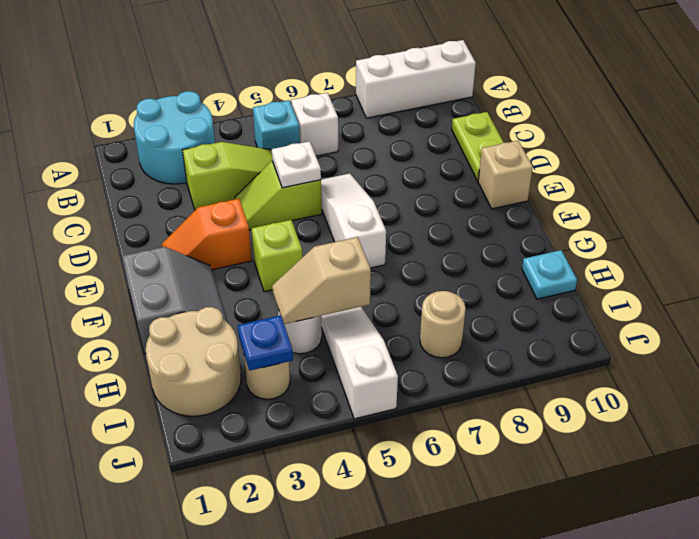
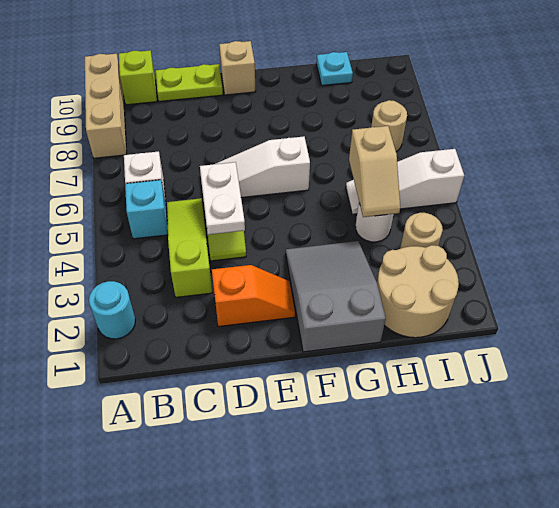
cyan 2x2 round brick [134,91,215,184] -> cyan 1x1 round brick [89,281,135,339]
white 1x3 brick [356,40,476,118] -> tan 1x3 brick [85,54,127,158]
white 1x1 plate [272,141,321,188] -> white 1x2 plate [200,162,245,235]
orange 1x2 slope [162,199,252,270] -> orange 1x2 slope turned to [212,265,295,327]
grey 2x2 slope [122,247,227,354] -> grey 2x3 slope [286,241,386,352]
lime 1x1 brick [251,220,302,292] -> lime 1x1 brick moved to [119,50,157,105]
blue 1x1 plate [238,315,293,371] -> none

